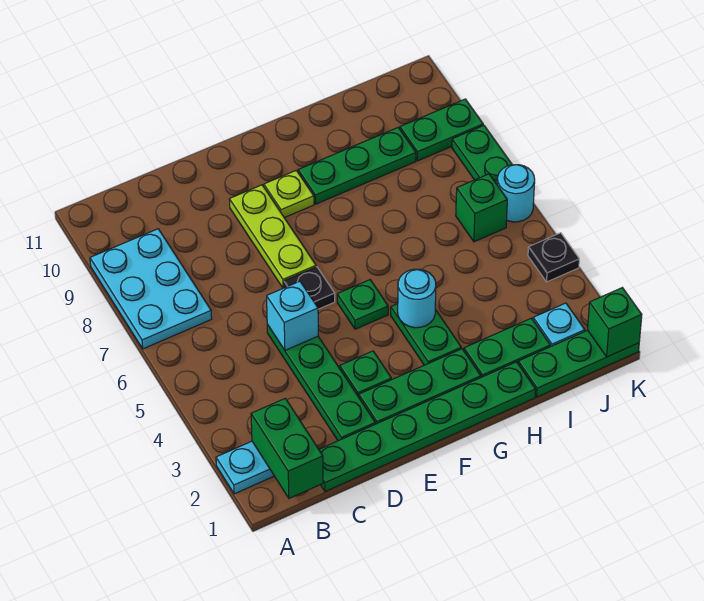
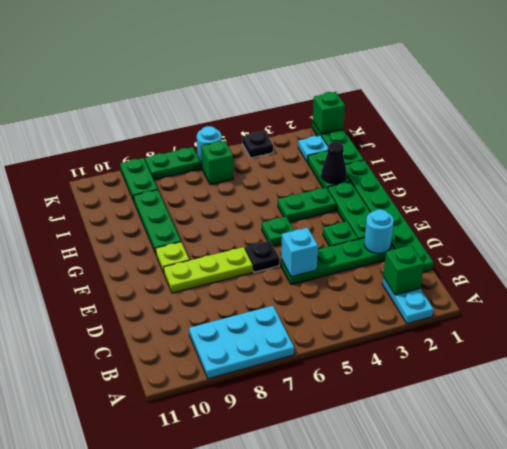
green 1x2 brick [251,398,323,498] -> green 1x1 brick [383,245,424,295]
cyan 1x1 round brick [398,269,436,328] -> cyan 1x1 round brick moved to [364,209,394,253]
none -> black 1x1 cone [321,142,347,184]

